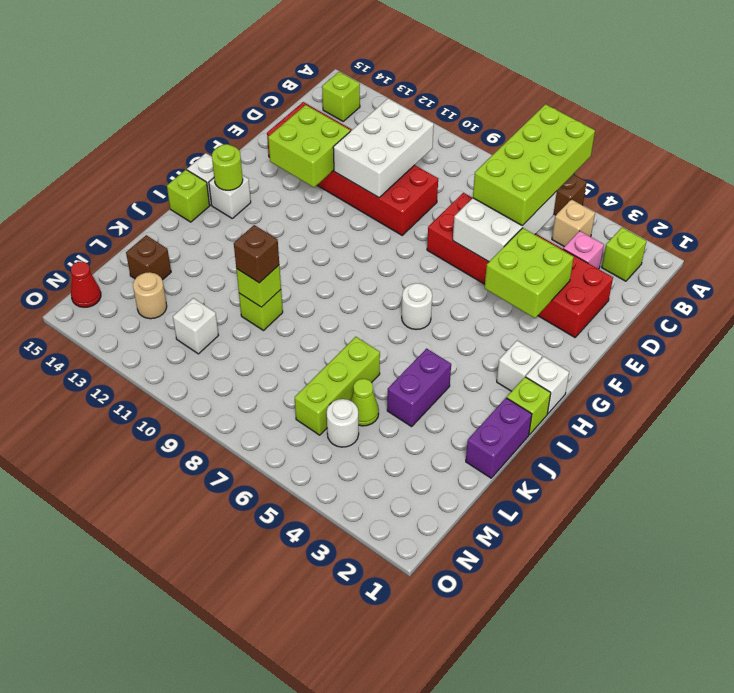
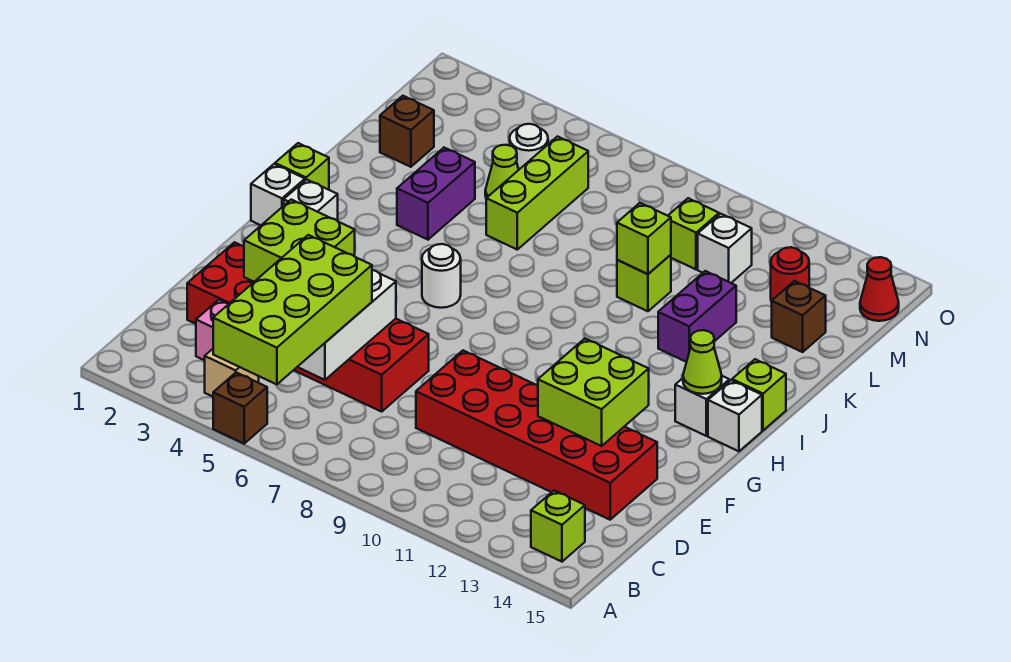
lime 1x1 brick [602,227,646,281] -> lime 1x1 brick moved to [668,198,719,269]
white 2x3 brick [333,98,434,198] -> none
lime 1x1 round brick [212,144,243,190] -> lime 1x1 cone [683,330,722,394]
purple 1x2 brick [466,398,532,478] -> purple 1x2 brick moved to [658,271,736,362]
brown 1x1 brick [234,225,279,283] -> brown 1x1 brick moved to [380,96,434,167]
tan 1x1 round brick [133,272,167,319] -> red 1x1 round brick [771,247,809,302]

